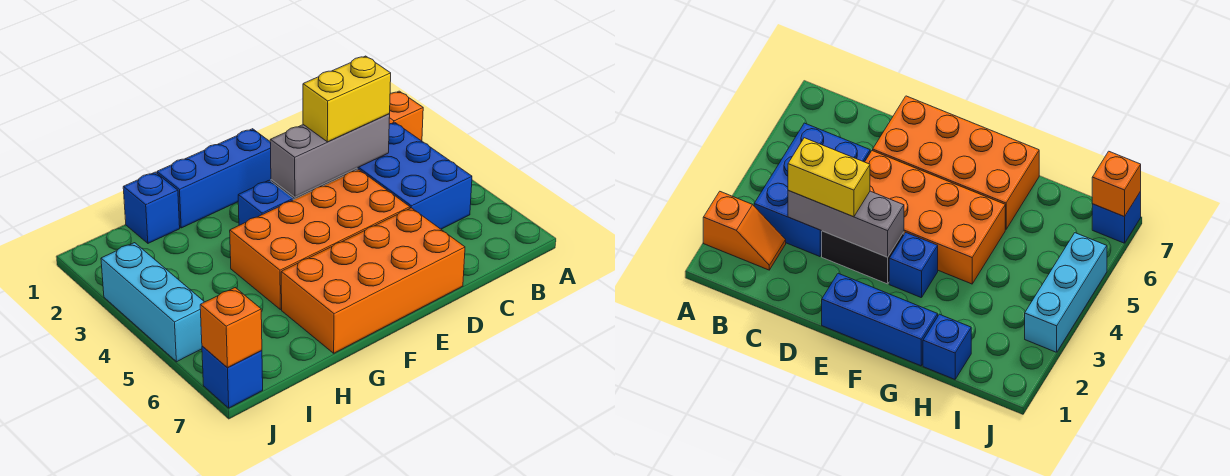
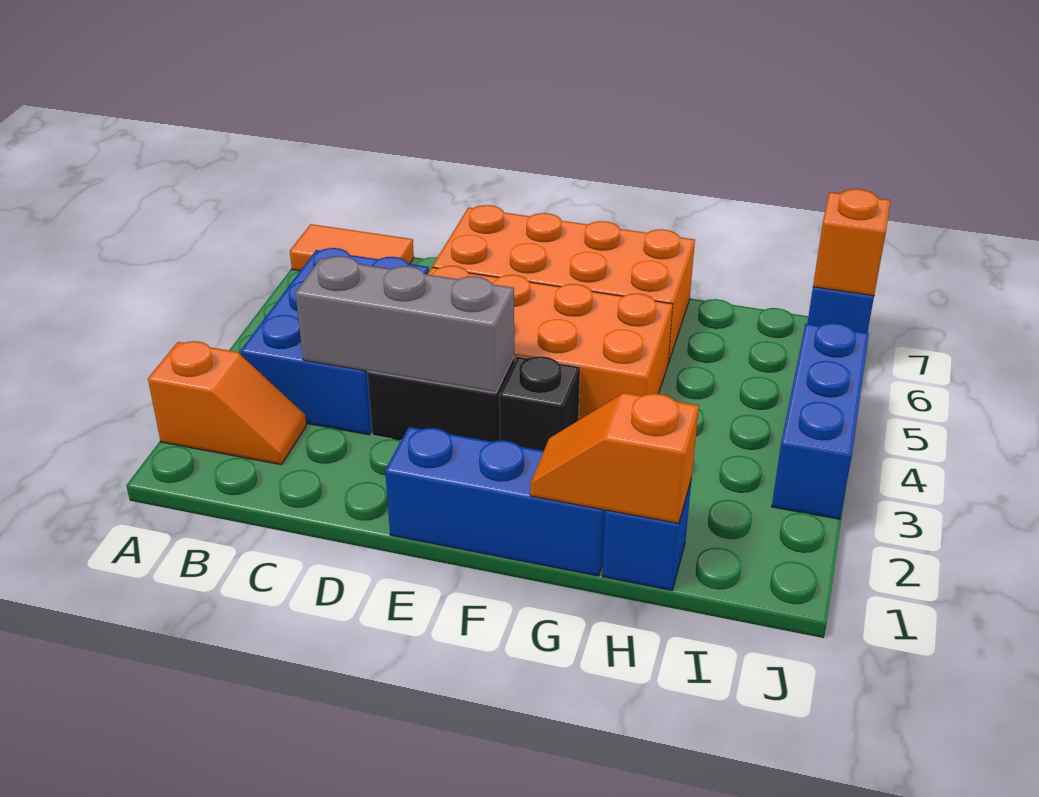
none -> orange 1x2 tile [290,224,414,271]
yellow 1x2 brick [303,56,391,142] -> none
blue 1x1 brick [238,180,293,225] -> black 1x1 brick [499,356,580,451]
none -> orange 1x2 slope [530,393,699,524]
cyan 1x3 brick [101,243,204,362] -> blue 1x3 brick [772,323,869,519]

